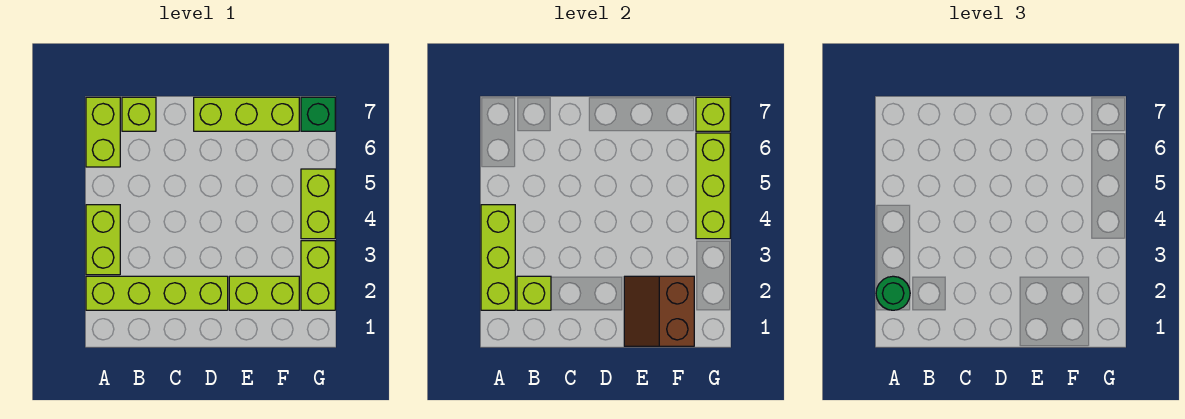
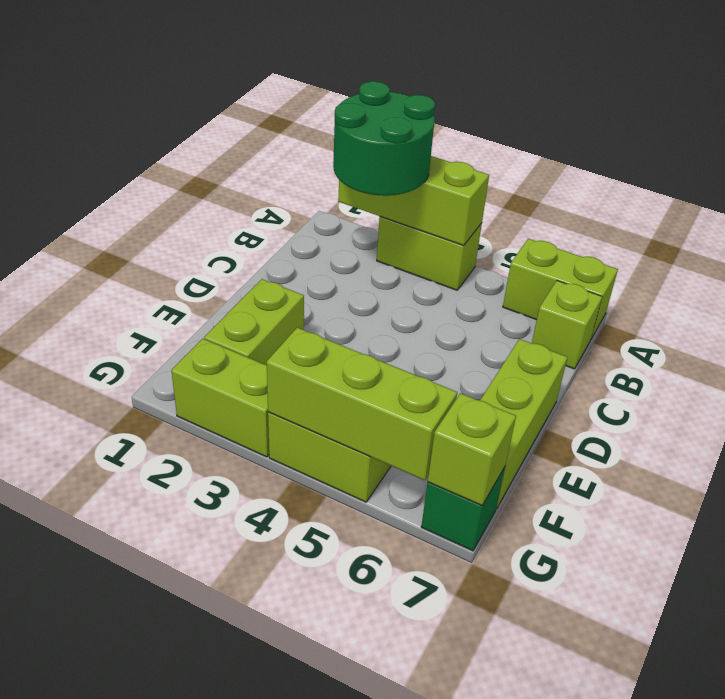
lime 1x4 brick [86,276,228,310] -> none
green 1x1 round brick [876,276,910,310] -> green 2x2 round brick [333,81,435,196]
lime 1x1 brick [517,276,551,310] -> none
brown 2x2 slope [624,276,694,346] -> none

